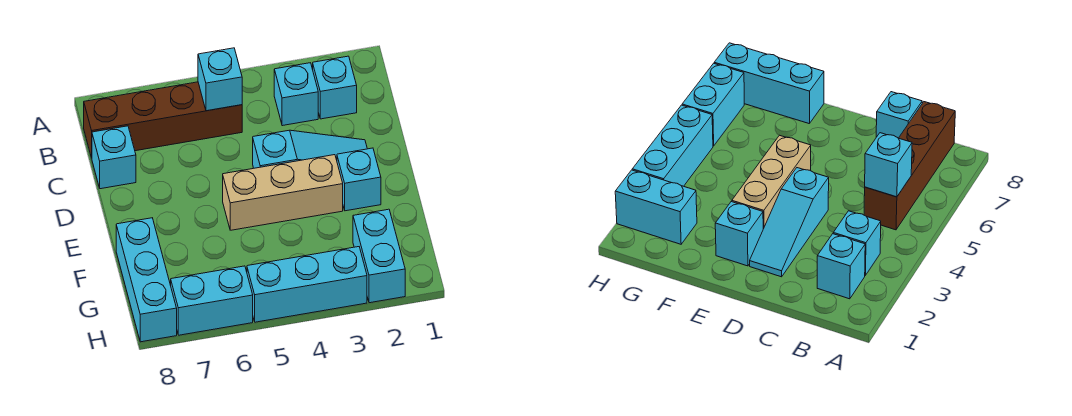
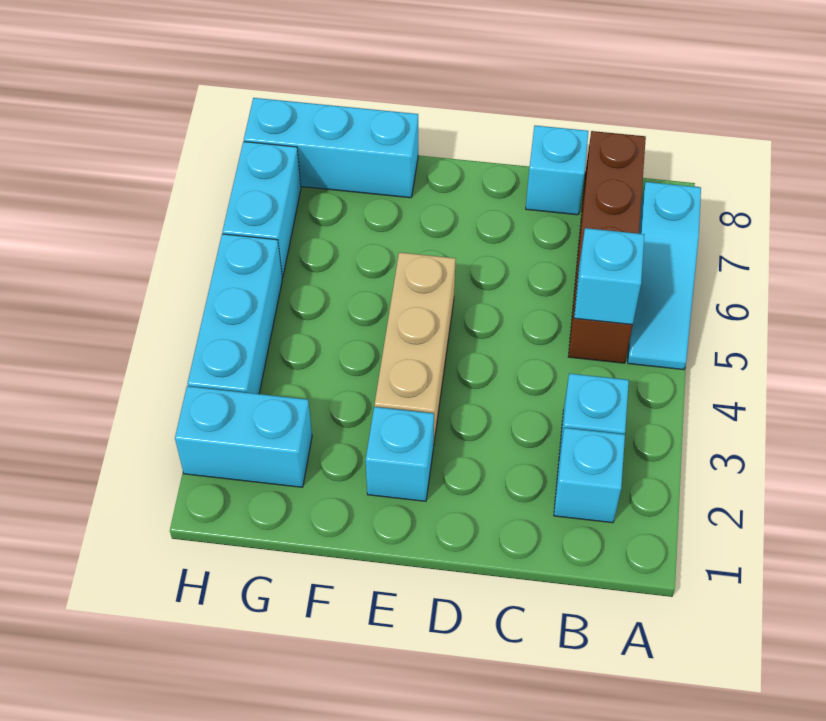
cyan 1x3 slope [253,130,367,168] -> cyan 1x3 slope moved to [628,182,701,370]

